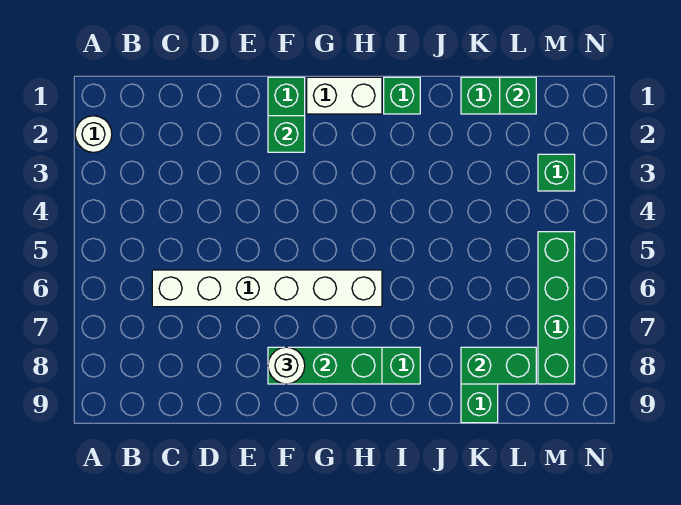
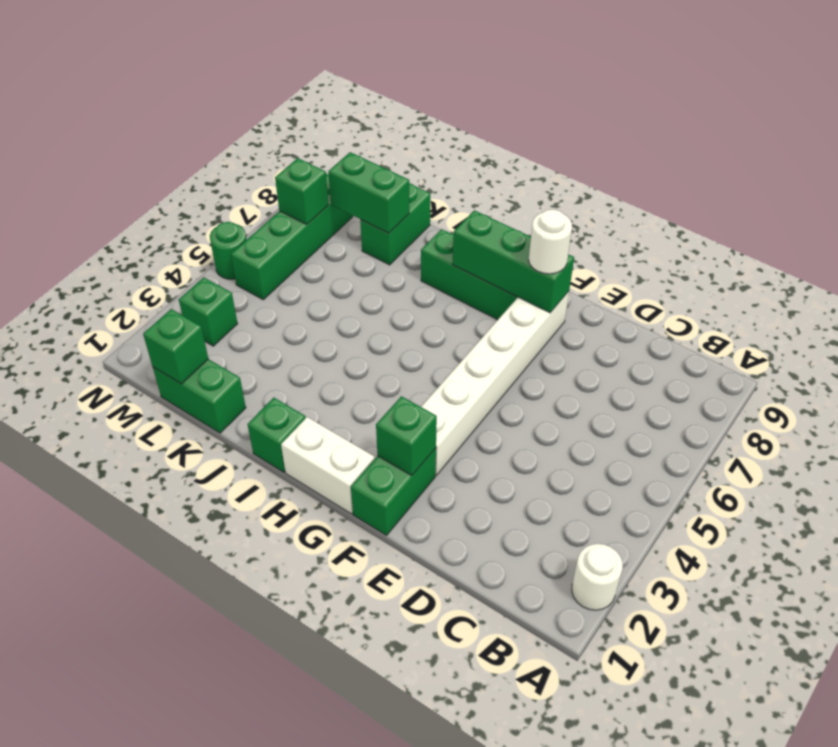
white 1x6 brick [152,270,382,307] -> white 1x6 brick turned to [421,291,569,475]
none -> green 1x1 brick [275,158,329,224]
none -> green 1x1 round brick [210,222,246,279]

